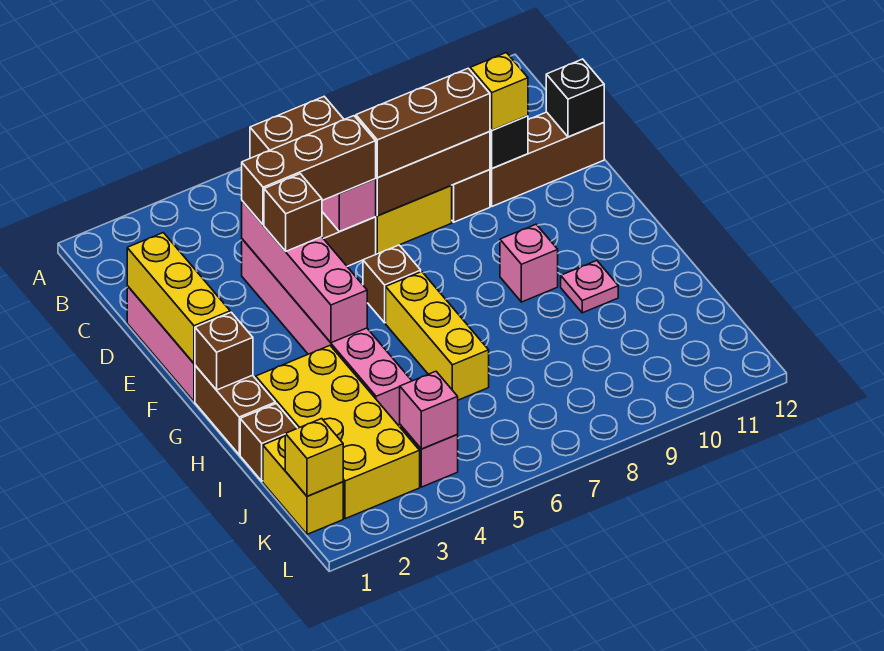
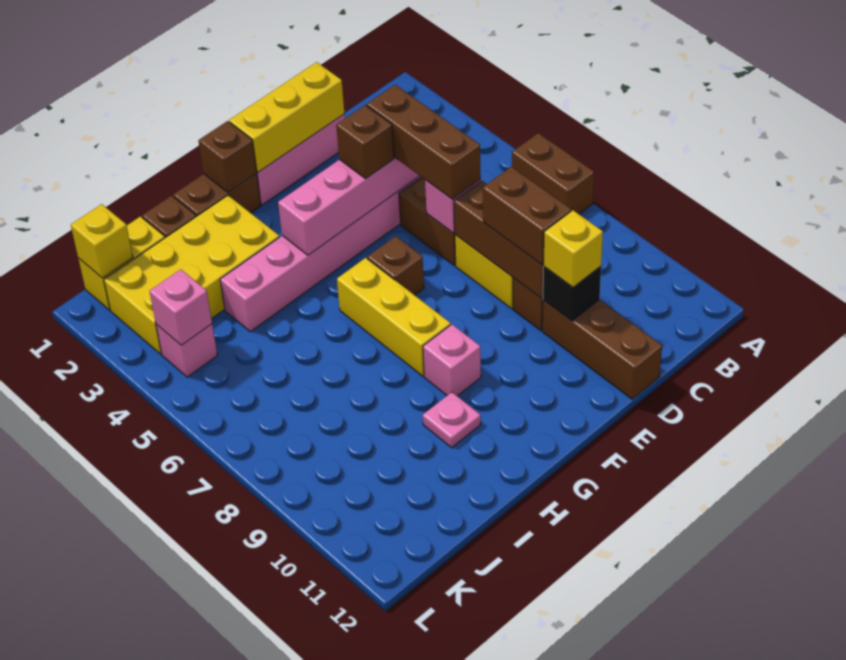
brown 1x3 brick [356,68,490,178] -> brown 1x2 brick [483,167,571,265]
black 1x1 brick [546,59,604,137] -> none
yellow 1x3 brick [386,272,489,400] -> yellow 1x3 brick turned to [337,258,451,376]

